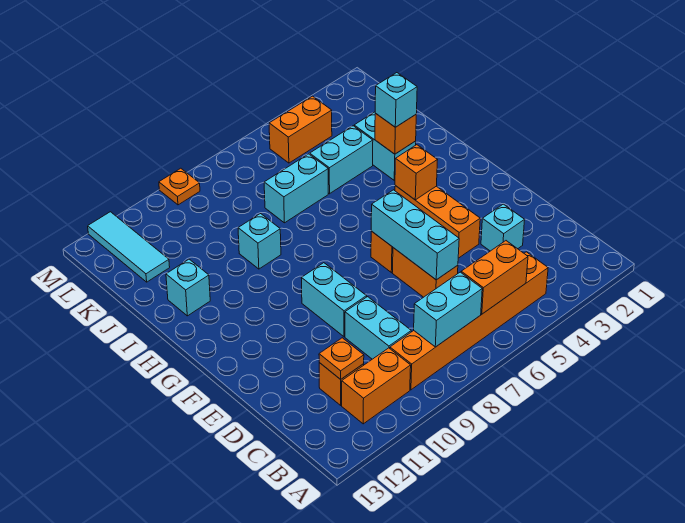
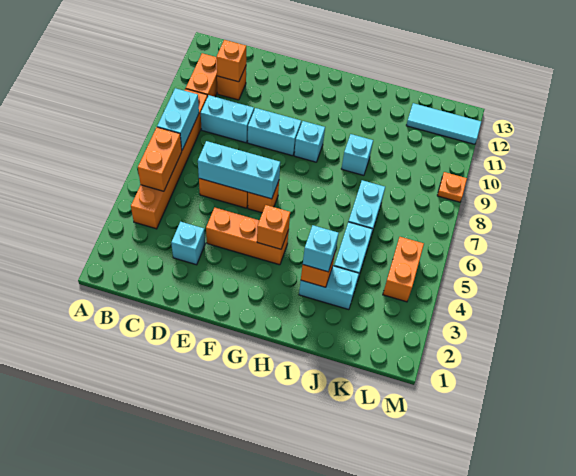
orange 1x1 plate [319,338,364,379] -> orange 1x1 brick [216,40,246,82]
cyan 1x1 brick [166,259,210,316] -> cyan 1x1 brick moved to [294,121,325,162]

